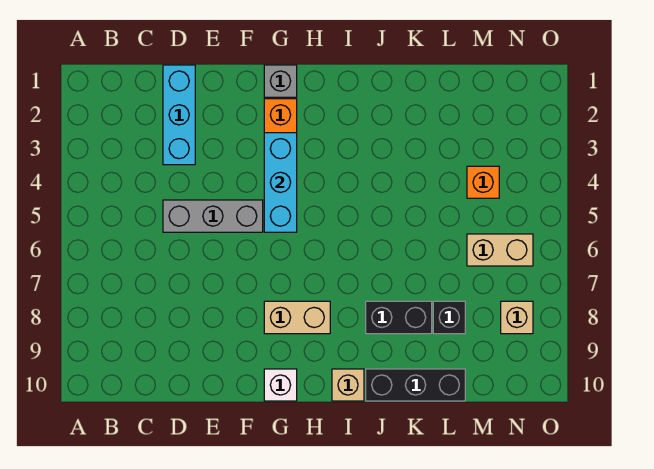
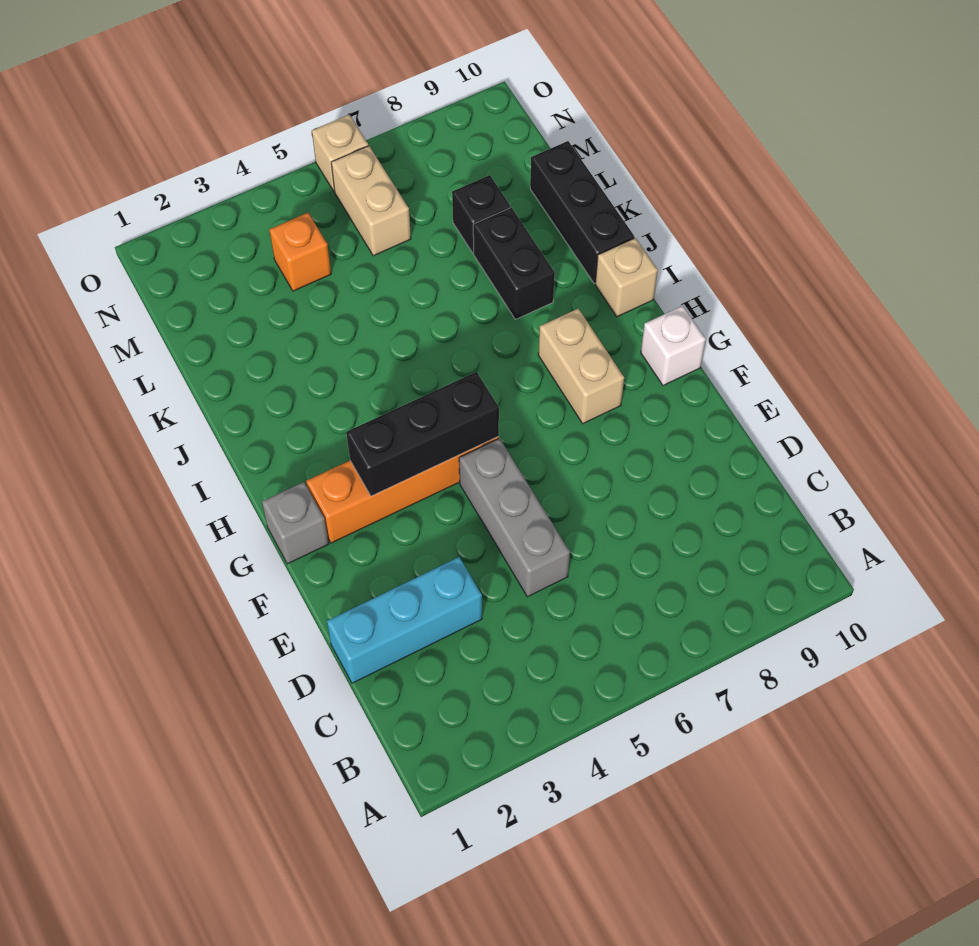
cyan 1x3 brick [264,133,297,232] -> black 1x3 brick [346,372,499,496]
tan 1x1 brick [501,301,533,334] -> tan 1x1 brick moved to [312,115,368,192]

